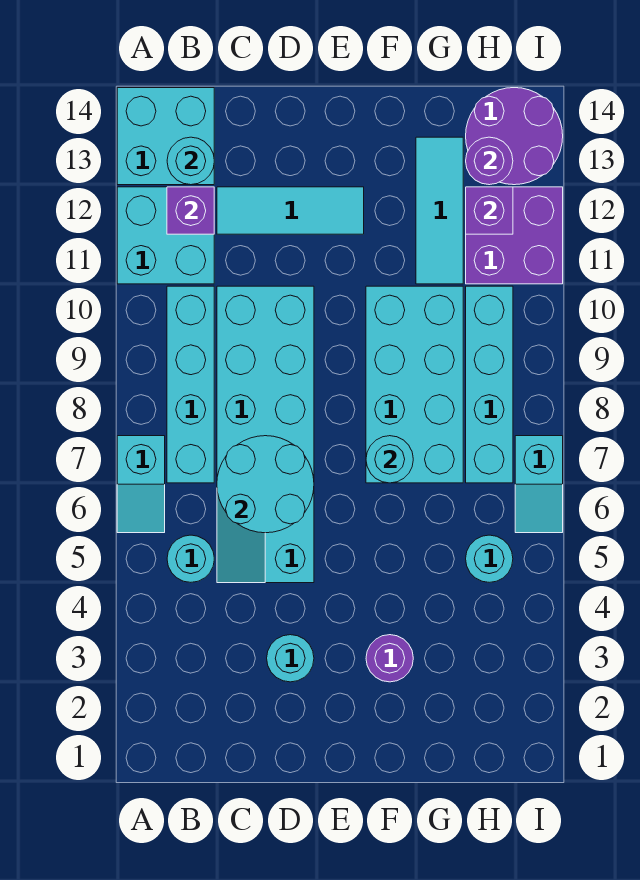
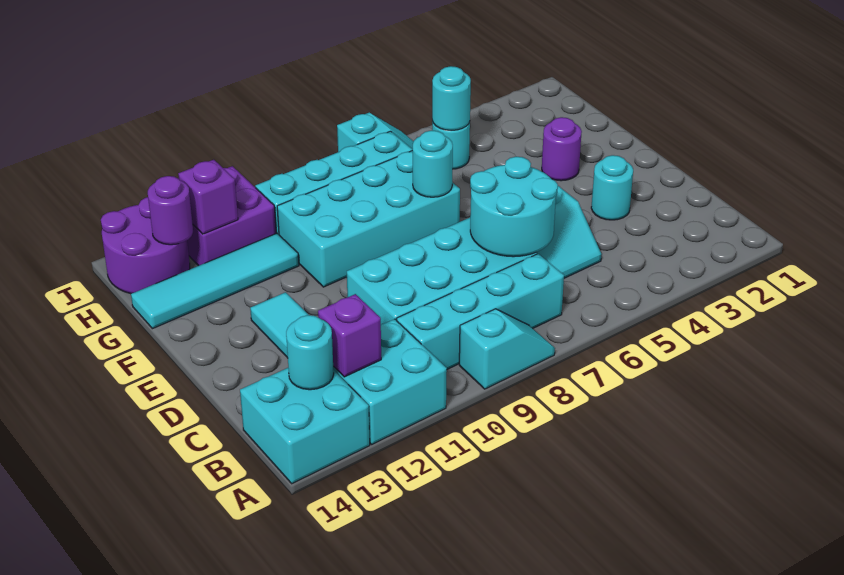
cyan 1x2 slope [117,436,165,533] -> cyan 1x2 slope moved to [459,309,555,389]
cyan 1x1 round brick [167,535,214,582] -> cyan 1x1 round brick moved to [432,66,471,130]
cyan 1x3 tile [416,137,463,284] -> cyan 1x4 tile [131,233,299,329]

